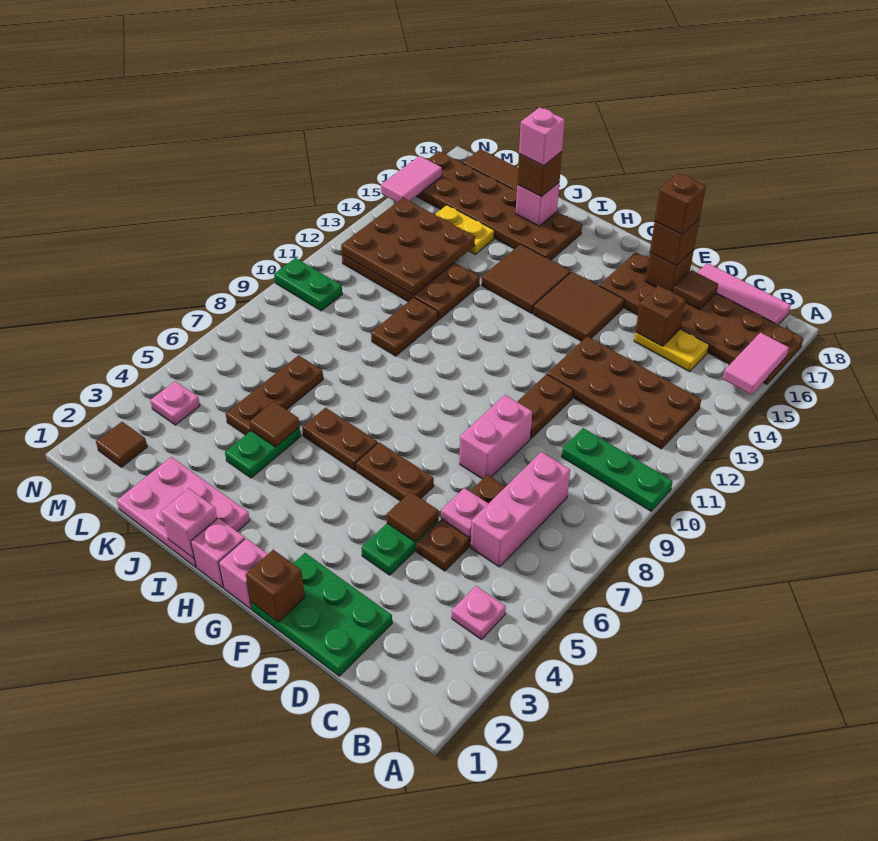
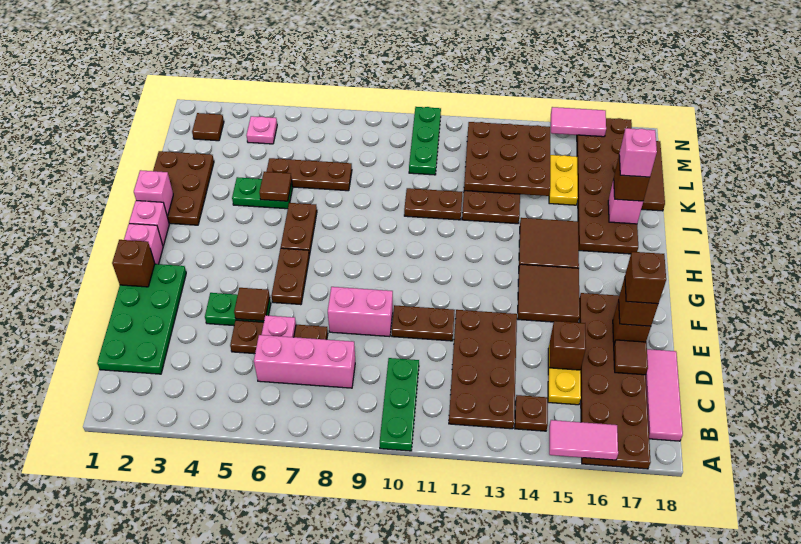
pink 1x1 plate [452,586,506,639] -> none
none -> brown 1x1 plate [515,395,548,431]
green 2x3 plate [251,553,392,676] -> green 2x4 plate [97,264,186,374]
pink 2x3 plate [117,457,250,567] -> brown 2x3 plate [153,151,214,225]
green 1x2 plate [274,258,342,311] -> green 1x3 plate [409,107,441,175]

